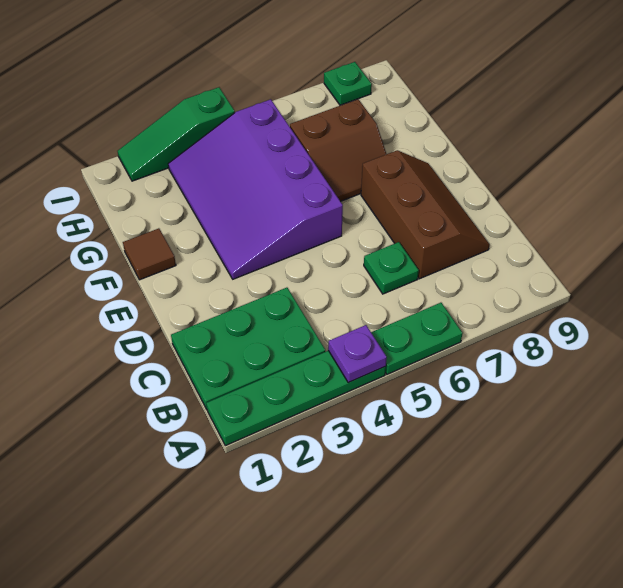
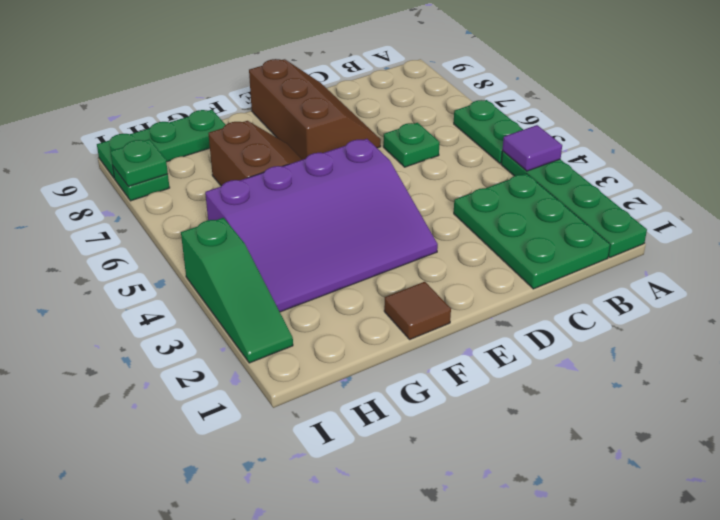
purple 1x1 plate [328,325,387,383] -> purple 1x1 tile [502,125,562,171]
brown 2x3 slope [361,150,490,279] -> brown 2x3 slope turned to [249,59,381,160]
none -> green 1x3 plate [97,110,226,178]
none -> green 1x1 plate [110,139,168,186]

